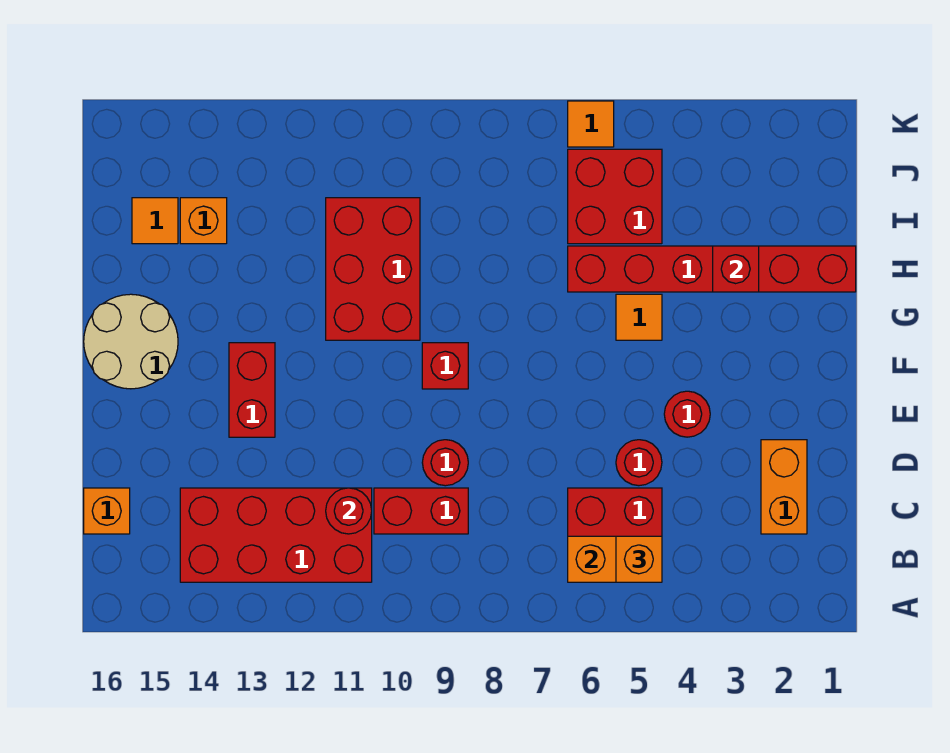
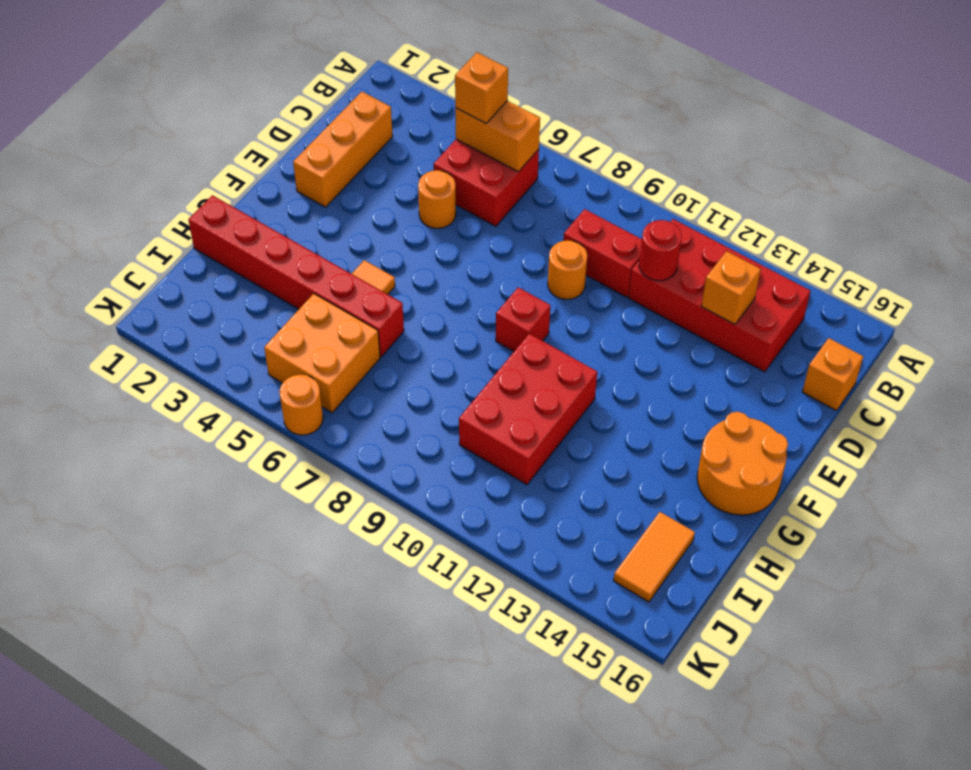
orange 1x2 brick [761,440,807,534] -> orange 1x3 brick [293,92,393,207]
red 1x1 round brick [616,440,662,486] -> orange 1x1 round brick [418,170,456,228]
red 1x1 round brick [422,440,468,486] -> orange 1x1 round brick [548,240,587,299]
red 1x1 round brick [664,391,710,437] -> none
red 1x2 brick [229,343,275,437] -> none
tan 2x2 round brick [84,294,178,389] -> orange 2x2 round brick [697,412,788,515]
red 1x1 brick [713,246,759,292] -> none
red 2x2 brick [568,149,662,244] -> orange 2x2 brick [264,294,380,413]
orange 1x1 brick [180,198,227,244] -> orange 1x1 brick moved to [701,251,761,324]
orange 1x1 tile [132,198,178,244] -> orange 1x2 tile [614,512,695,602]
orange 1x1 tile [568,101,614,147] -> orange 1x1 round brick [279,374,323,435]

